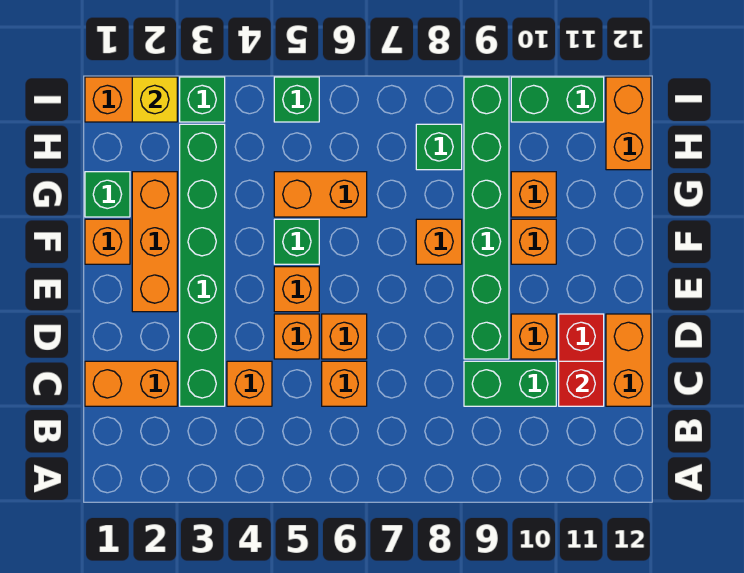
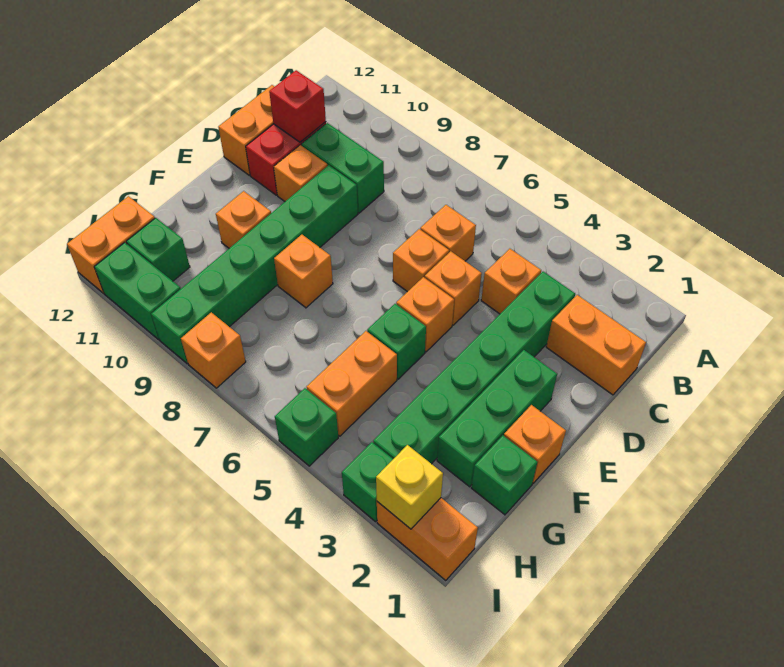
orange 1x3 brick [132,172,177,312] -> green 1x3 brick [437,350,557,487]
orange 1x2 brick [274,172,367,217] -> orange 1x2 brick turned to [307,331,397,436]
orange 1x1 brick [511,172,556,217] -> orange 1x1 brick moved to [181,312,246,388]
green 1x1 brick [416,124,462,170] -> green 1x1 brick moved to [126,218,190,281]

